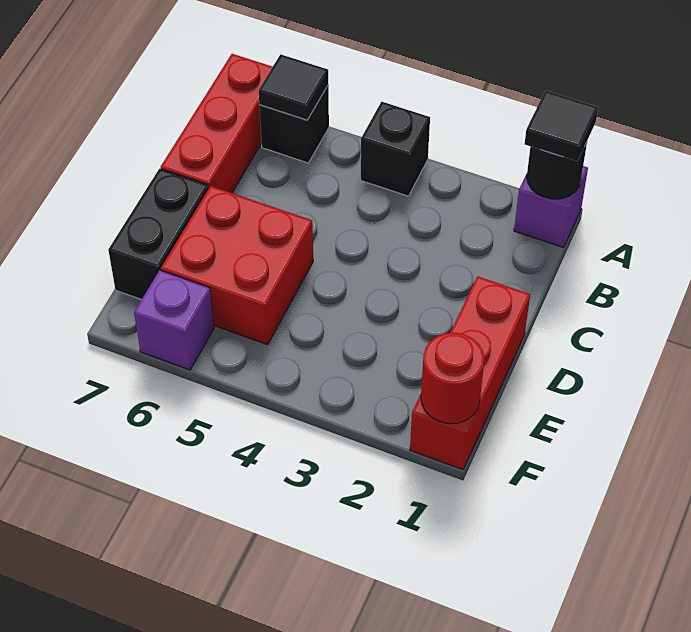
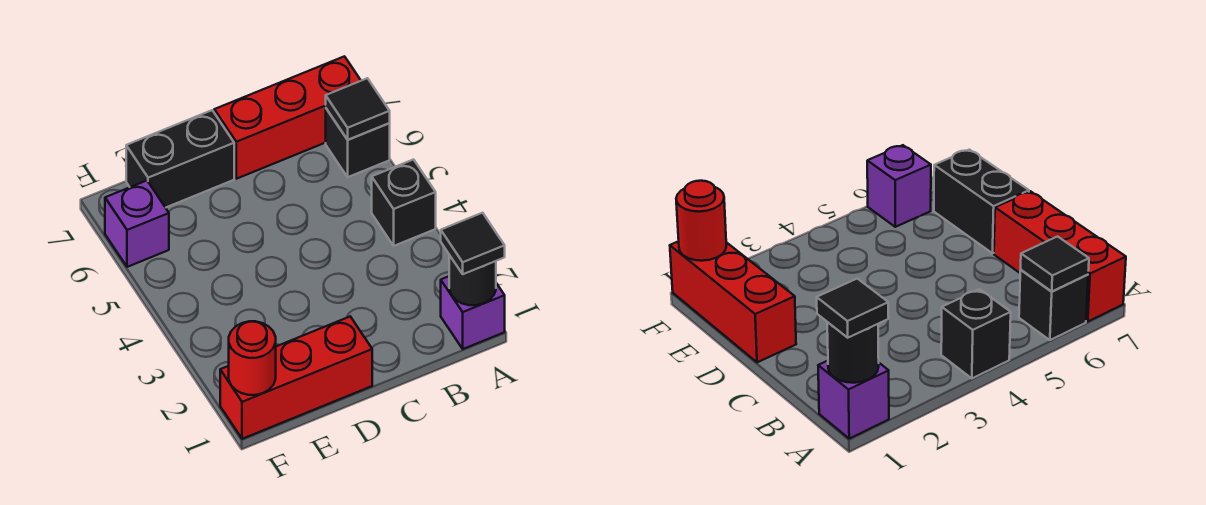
red 2x2 brick [161,186,313,345] -> none

